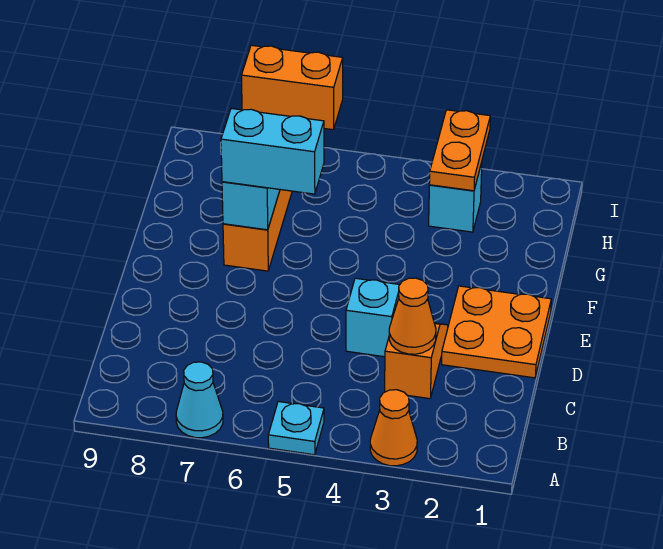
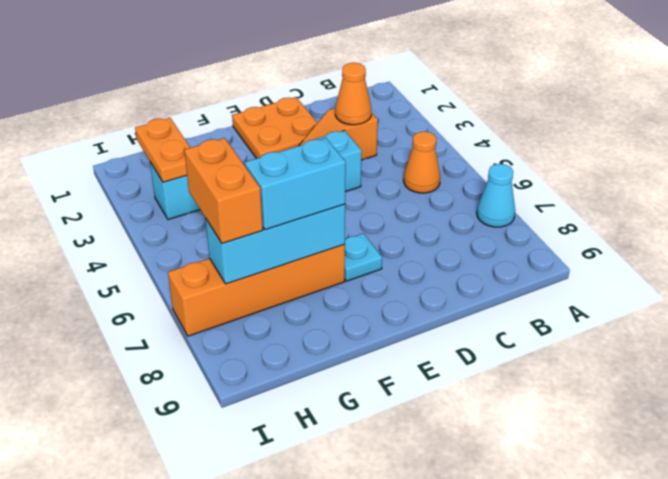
orange 1x1 cone [370,390,417,466] -> orange 1x1 cone moved to [404,131,440,193]
cyan 1x1 plate [268,402,324,455] -> cyan 1x1 plate moved to [345,234,382,281]
cyan 1x2 brick [221,109,324,194] -> cyan 1x2 brick turned to [245,138,346,230]
orange 1x2 plate [429,110,490,191] -> orange 1x2 plate turned to [135,118,190,182]

